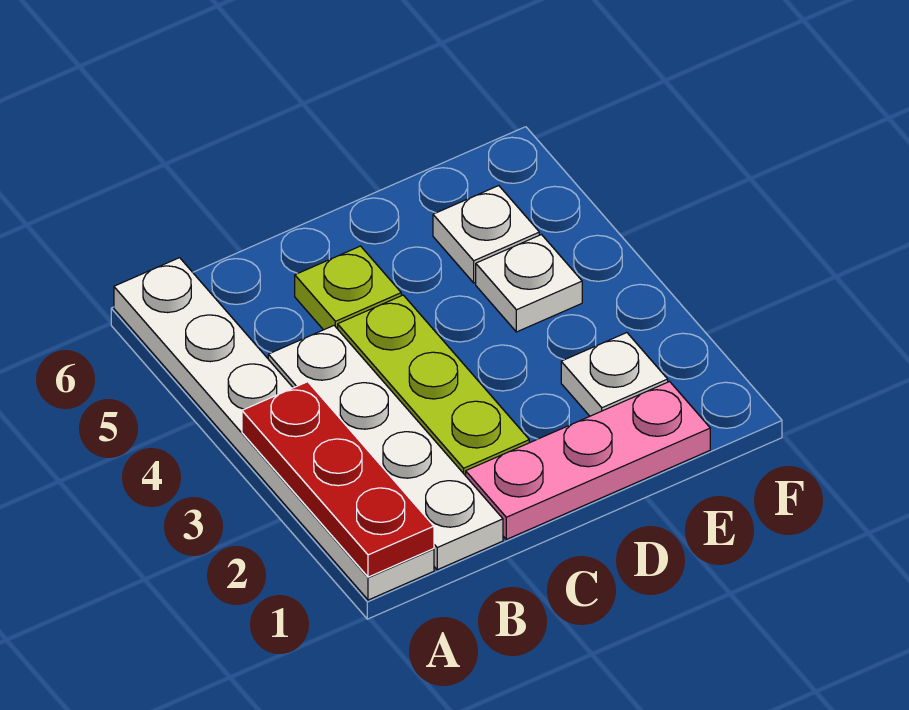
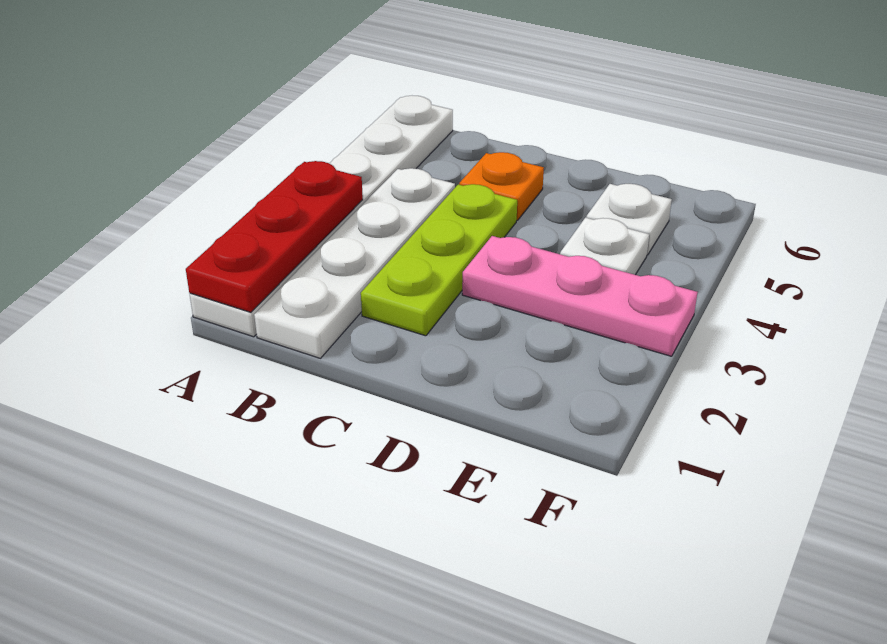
pink 1x3 plate [466,382,710,539] -> pink 1x3 plate moved to [462,236,698,356]
lime 1x1 plate [295,246,401,330] -> orange 1x1 plate [459,152,544,220]
white 1x1 plate [561,333,668,416] -> none

